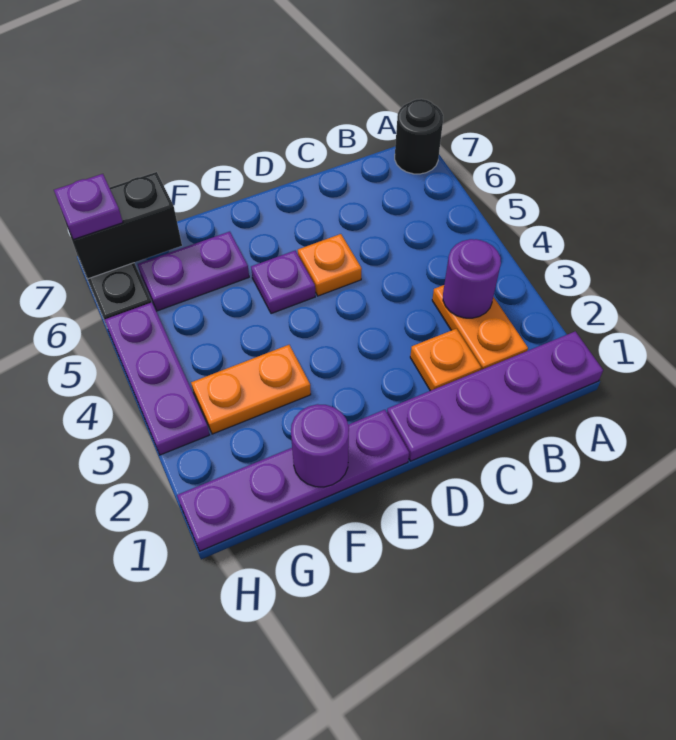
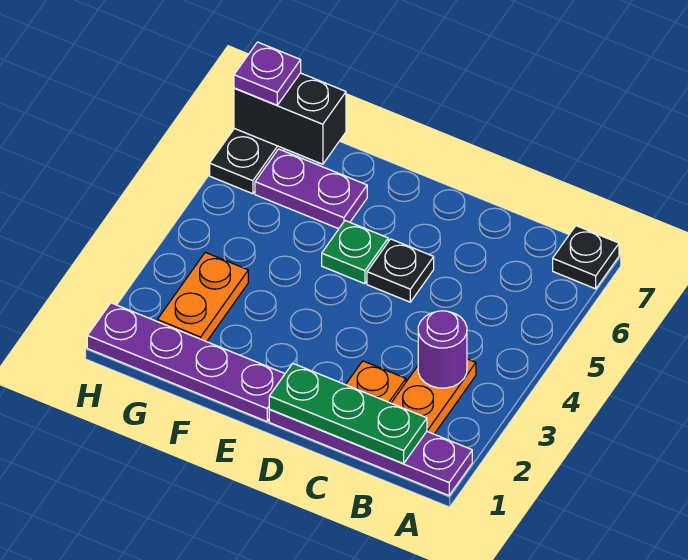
black 1x1 round brick [395,99,443,174] -> black 1x1 plate [553,226,619,289]
none -> green 1x3 plate [269,364,427,464]
orange 1x1 plate [298,234,362,296] -> black 1x1 plate [367,239,434,302]
purple 1x1 plate [251,251,315,314] -> green 1x1 plate [322,221,388,284]
purple 1x1 round brick [291,404,349,487] -> none
orange 1x2 plate [191,345,311,434] -> orange 1x2 plate turned to [157,252,248,342]
purple 1x3 plate [104,302,210,455] -> none

